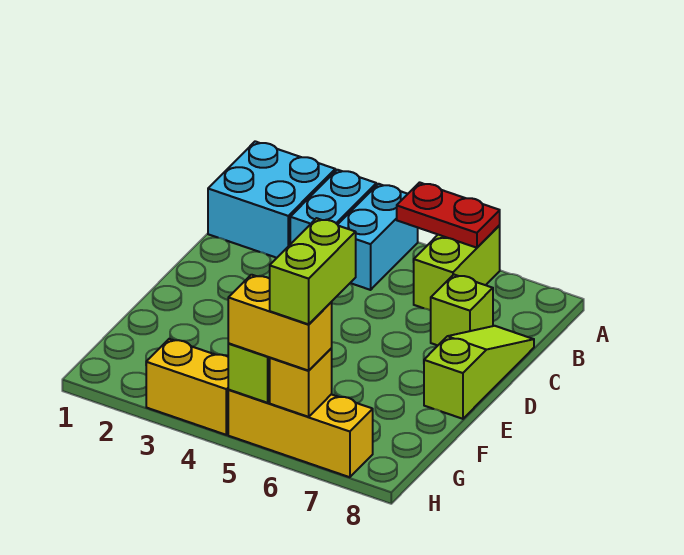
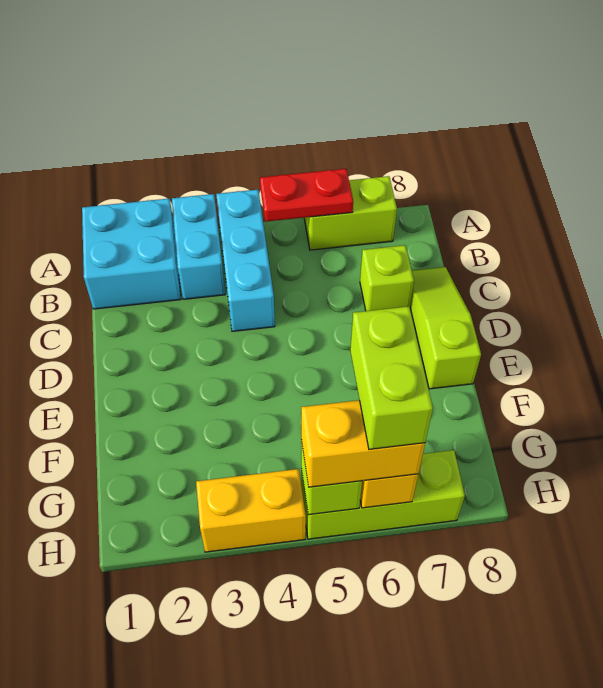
cyan 1x2 brick [338,184,418,290] -> cyan 1x3 brick [216,190,275,331]
lime 1x2 brick [414,226,500,311] -> lime 1x2 brick turned to [304,176,397,250]
yellow 1x3 brick [228,390,373,477] -> lime 1x3 brick [301,450,465,539]

